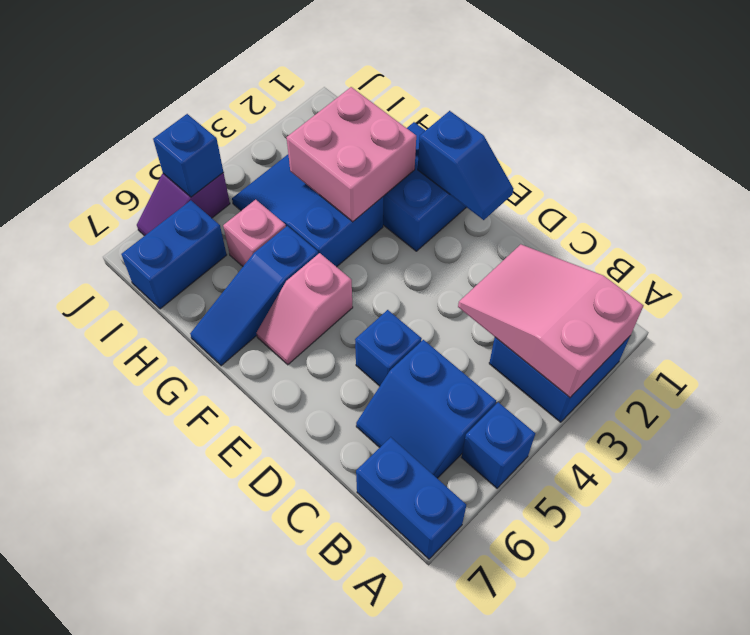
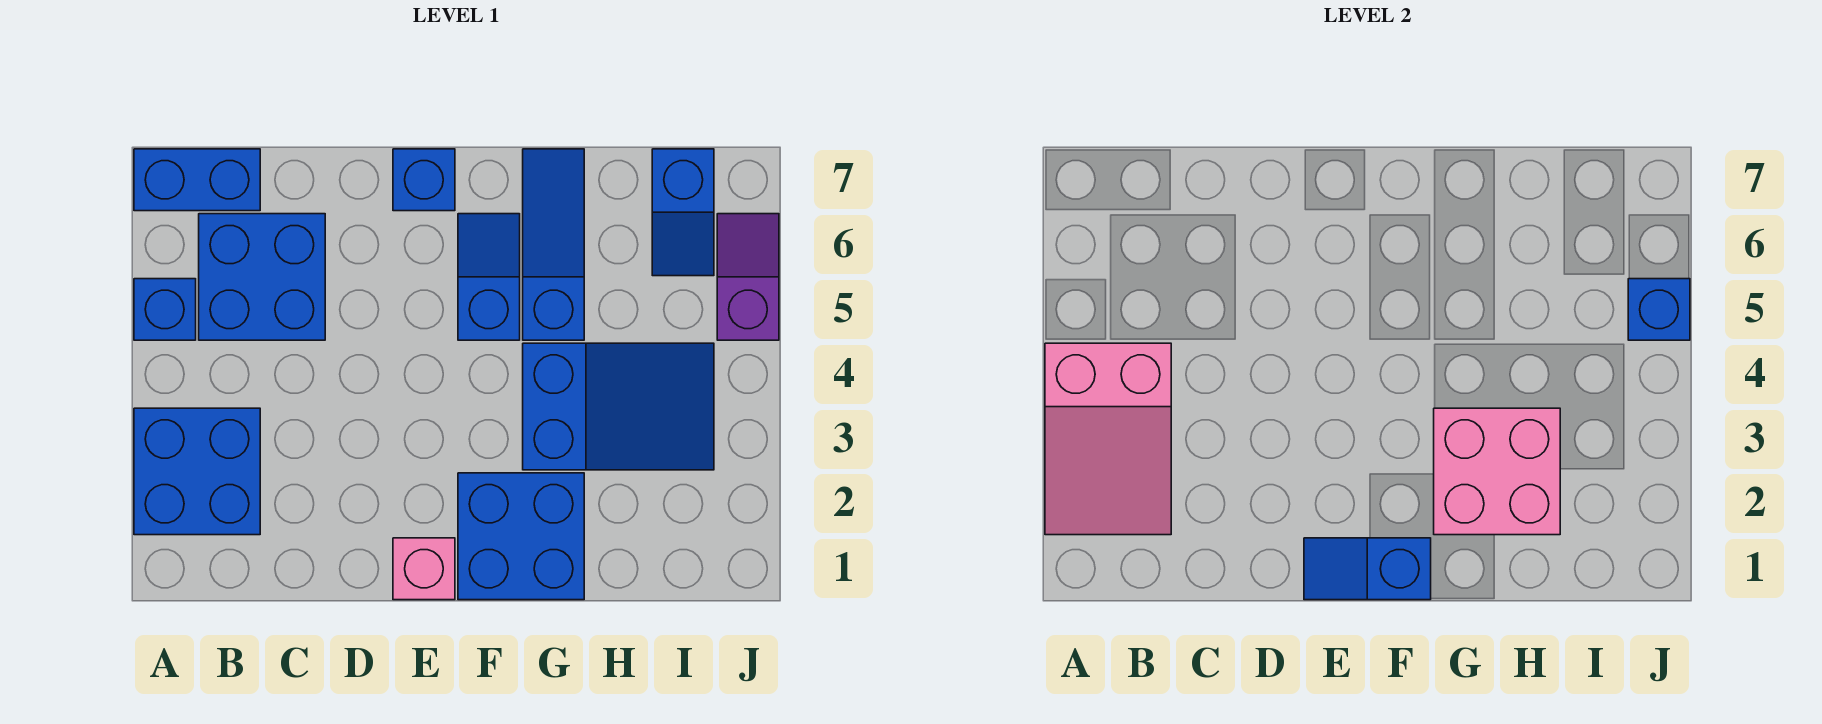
pink 2x3 slope [458,244,644,397] -> pink 2x3 slope turned to [1045,343,1171,535]
blue 2x2 slope [356,340,496,478] -> blue 2x2 brick [199,214,325,340]
blue 1x1 brick [355,310,422,386] -> blue 1x1 brick moved to [393,149,455,211]
pink 1x2 slope [256,253,353,365] -> blue 1x2 slope [458,214,520,340]
pink 1x1 brick [223,200,286,266] -> pink 1x1 brick moved to [393,538,455,600]
blue 1x2 brick [121,200,227,309] -> blue 1x2 slope [652,149,714,276]

